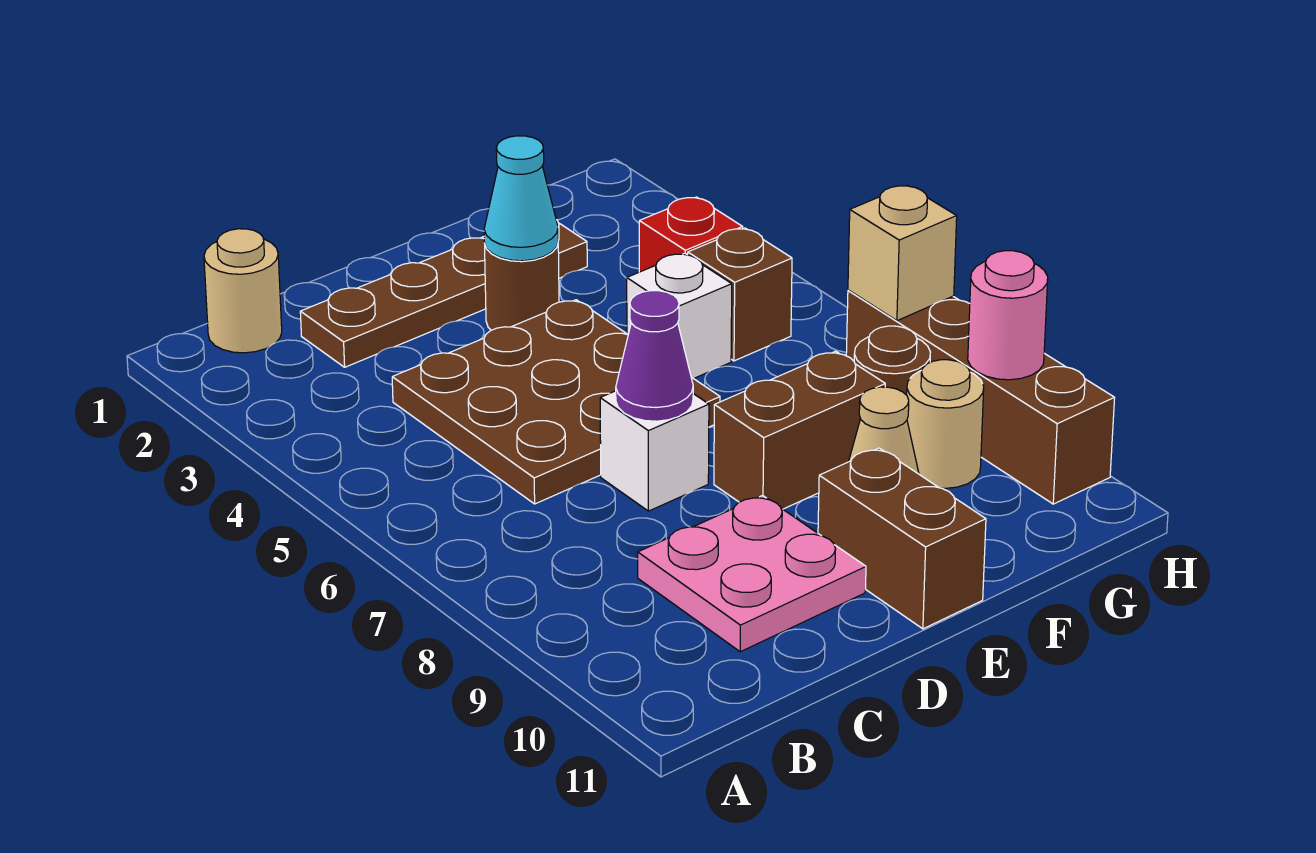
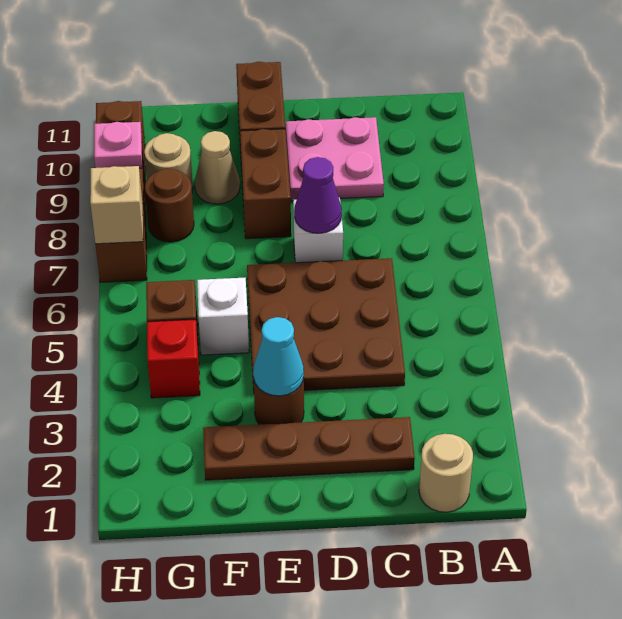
brown 1x2 brick [714,351,885,509] -> brown 1x2 brick turned to [240,129,291,239]
pink 1x1 round brick [968,251,1048,380] -> pink 1x1 plate [94,122,142,168]

